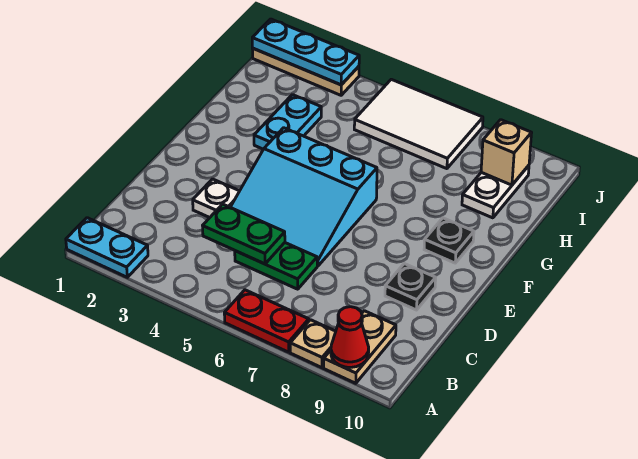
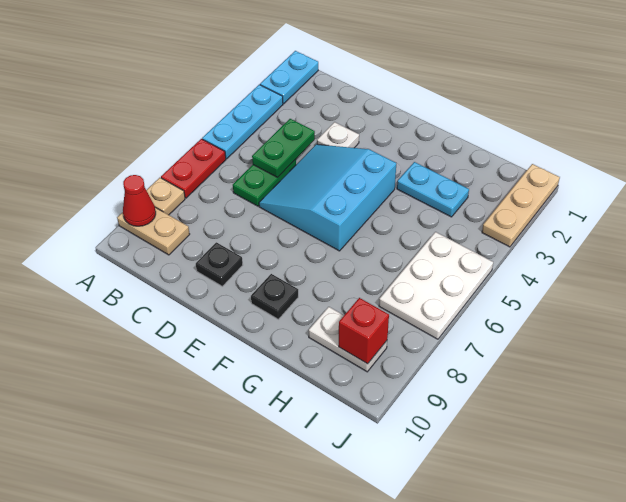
white 2x3 tile [354,79,483,169] -> white 2x3 plate [379,232,493,339]
tan 1x1 brick [481,120,531,185] -> red 1x1 brick [339,298,389,364]
cyan 1x3 plate [252,19,359,85] -> cyan 1x3 plate moved to [202,85,283,159]

